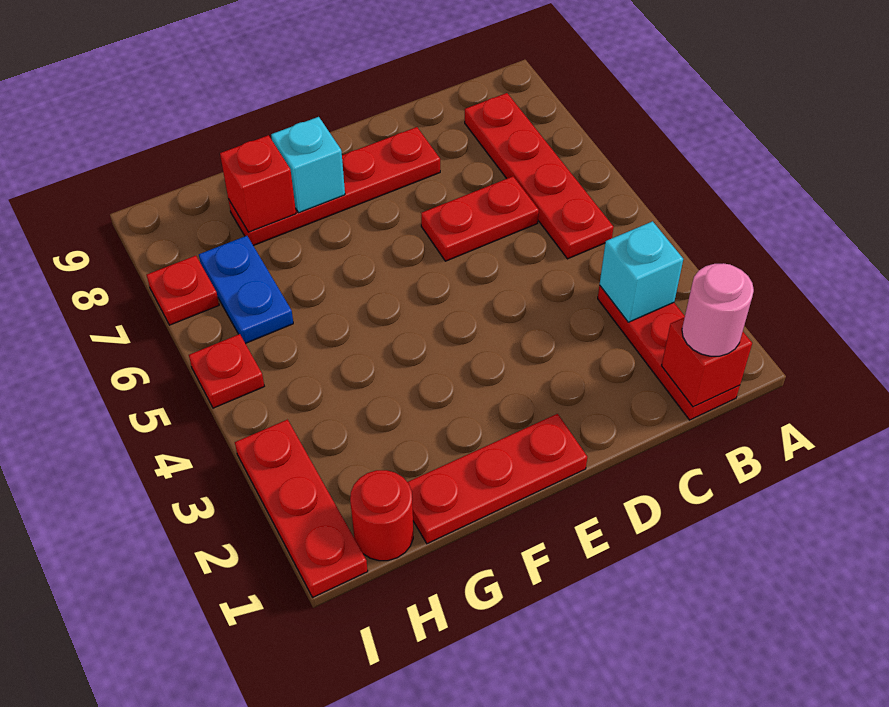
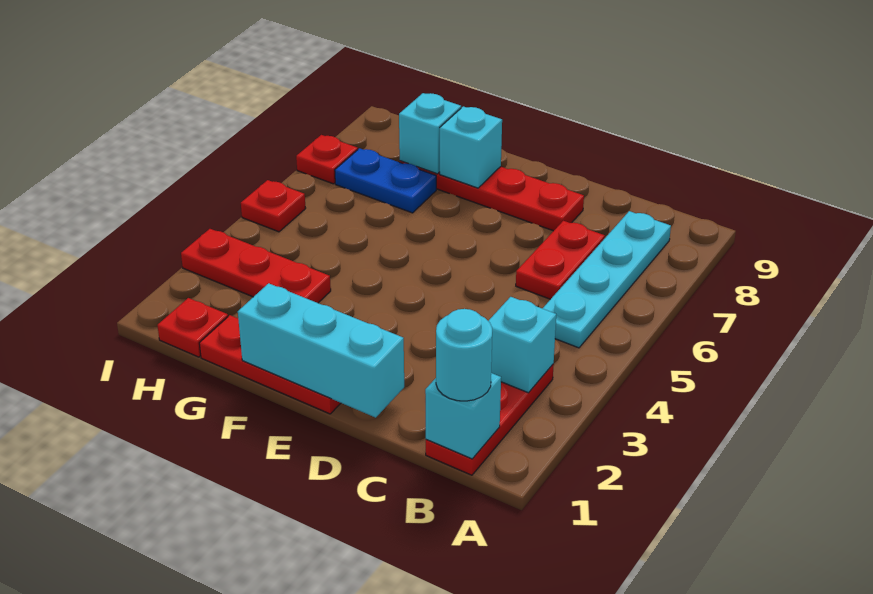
red 1x1 brick [662,317,752,407] -> cyan 1x1 brick [425,373,501,459]
pink 1x1 round brick [682,263,754,356] -> cyan 1x1 round brick [436,309,492,401]
red 1x4 plate [465,93,614,259] -> cyan 1x4 plate [542,211,671,348]
red 1x2 plate [421,176,539,261] -> red 1x2 plate turned to [516,221,605,299]
none -> cyan 1x3 brick [238,283,404,418]
red 1x1 brick [220,135,296,232] -> cyan 1x1 brick [399,93,461,174]
red 1x1 round brick [350,470,413,561] -> red 1x1 plate [157,298,228,357]
blue 1x2 plate [199,236,293,343] -> blue 1x2 plate turned to [335,148,436,213]
red 1x3 plate [235,419,368,597] -> red 1x3 plate turned to [181,229,331,303]

